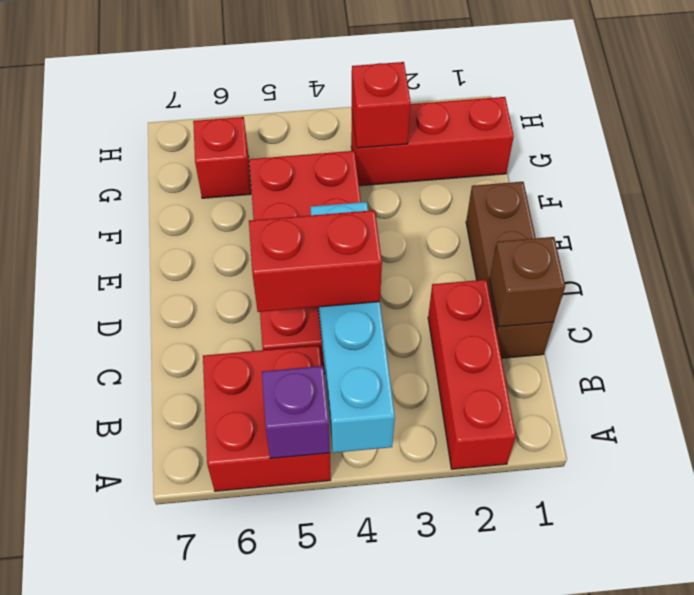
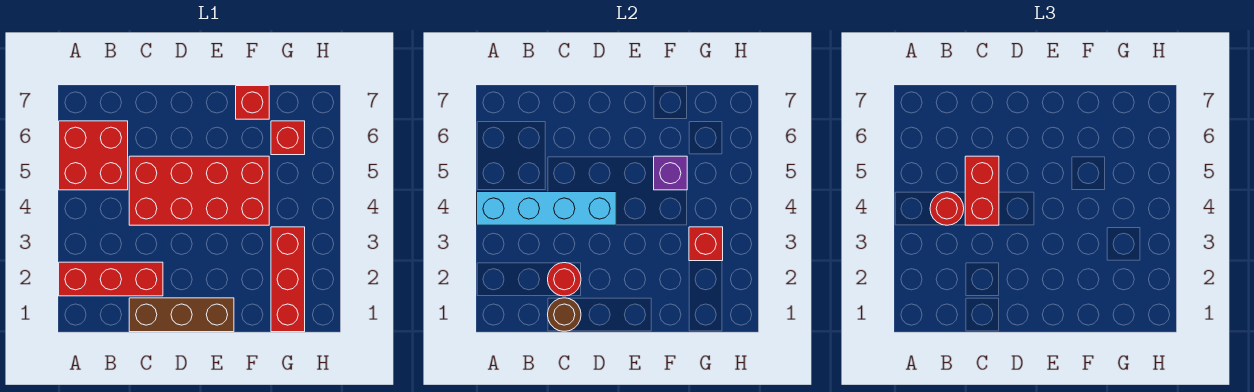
purple 1x1 brick [262,366,330,458] -> purple 1x1 brick moved to [654,156,687,190]
none -> red 1x1 round brick [930,192,964,225]
brown 1x1 brick [490,237,565,327] -> brown 1x1 round brick [548,298,581,331]
none -> red 1x1 round brick [548,263,581,296]
none -> red 1x1 brick [236,86,269,119]

